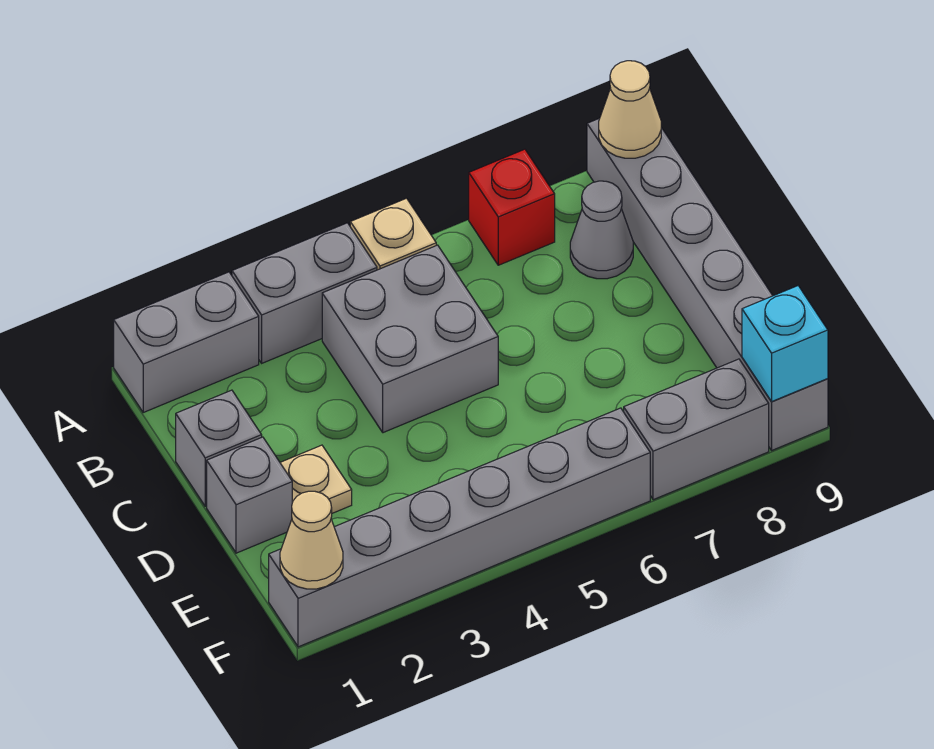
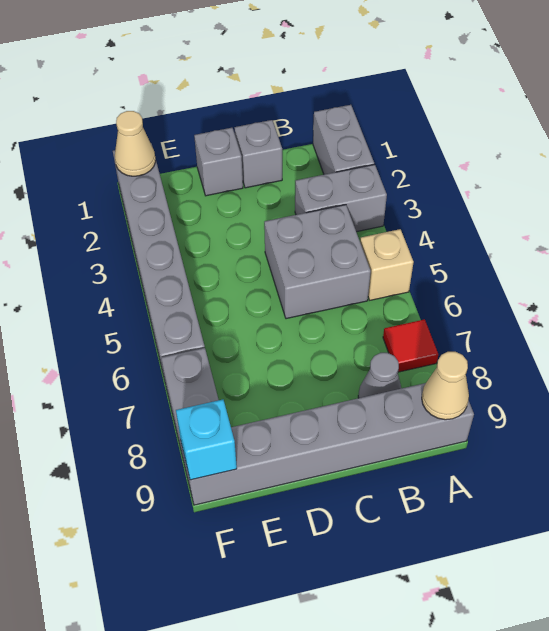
grey 1x2 brick [232,223,377,363] -> grey 1x2 brick turned to [295,164,387,232]
red 1x1 brick [469,149,555,265] -> red 1x1 tile [383,319,438,372]
tan 1x1 plate [280,445,352,513] -> none

